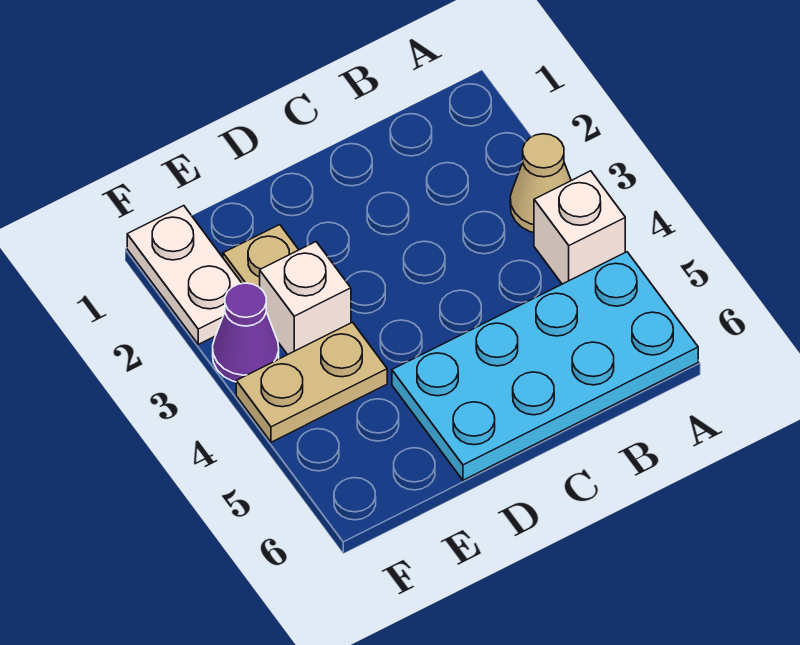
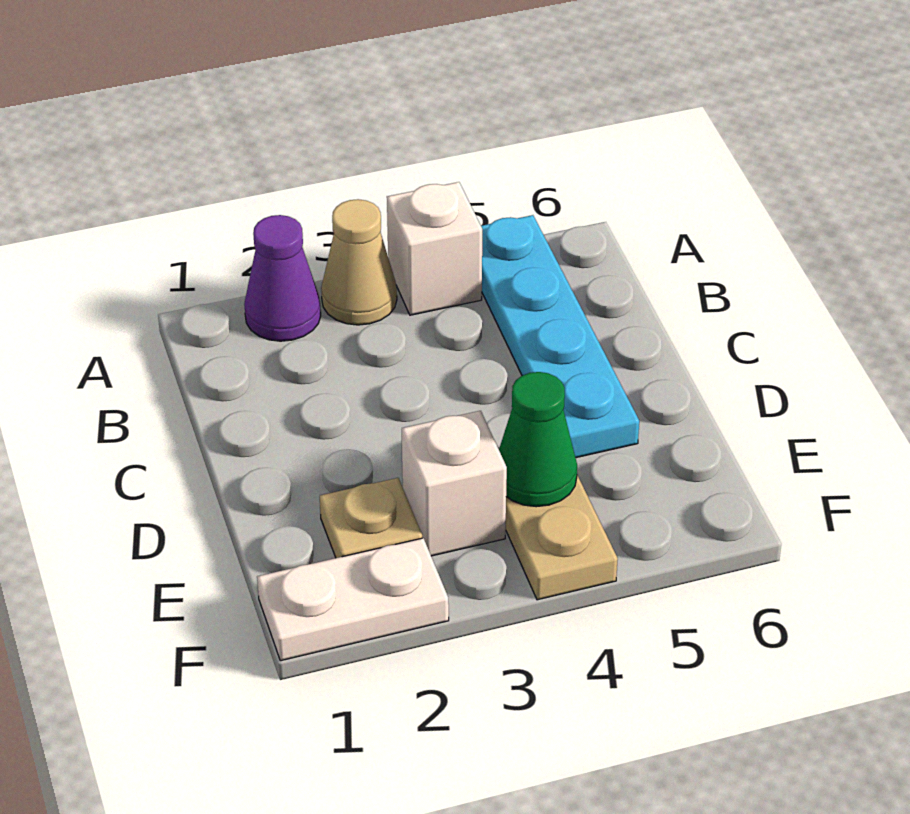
cyan 2x4 plate [392,252,698,480] -> cyan 1x4 plate [481,215,639,458]
none -> green 1x1 cone [499,372,577,507]
purple 1x1 cone [213,283,279,382] -> purple 1x1 cone moved to [244,215,321,341]

